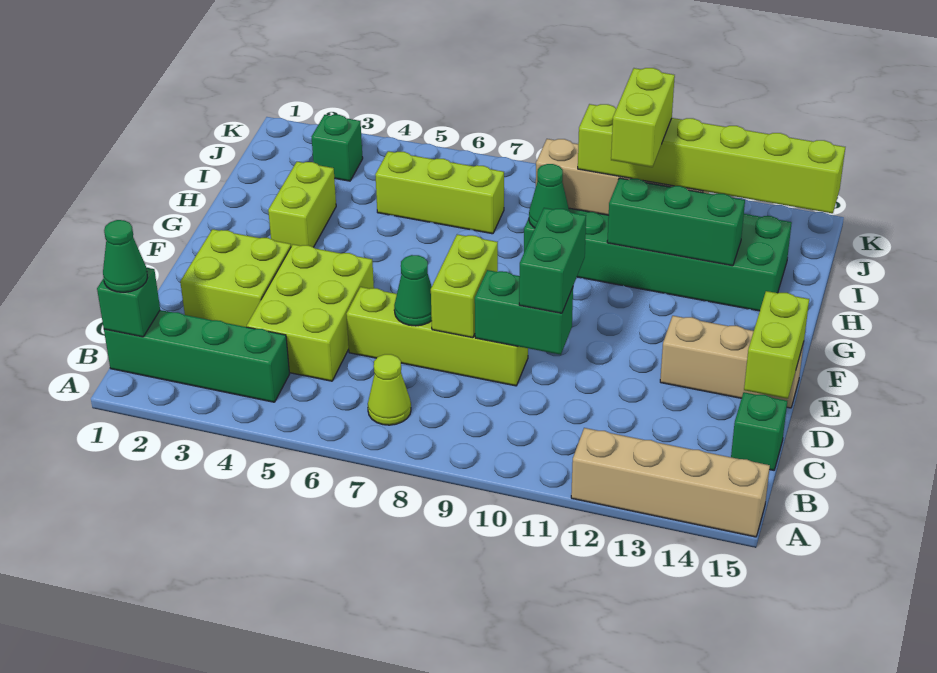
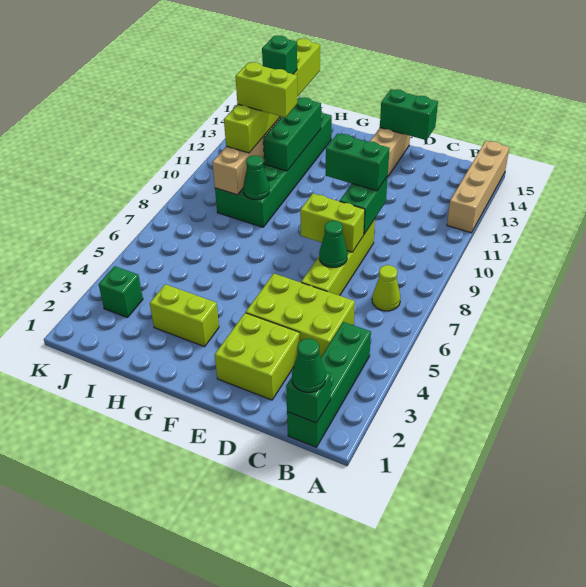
green 1x1 brick [731,392,787,470] -> green 1x1 brick moved to [262,36,297,74]
lime 1x2 brick [744,291,809,399] -> green 1x2 brick [380,89,438,140]
lime 1x3 brick [375,151,504,234] -> none

